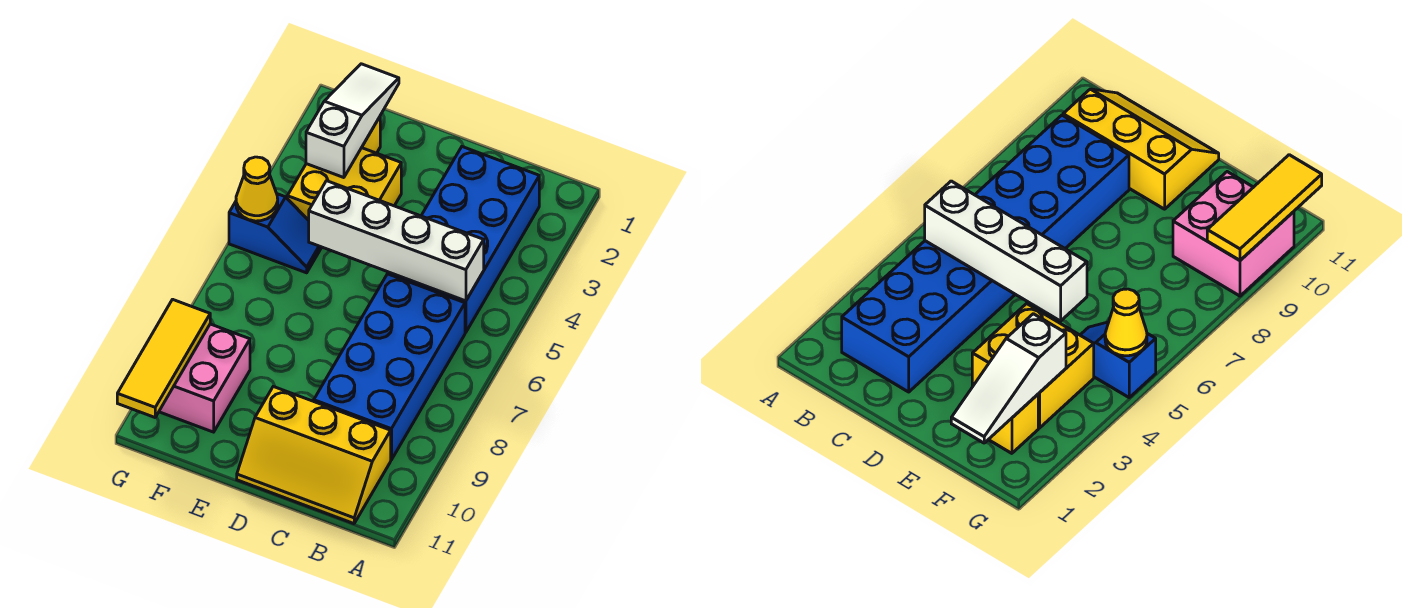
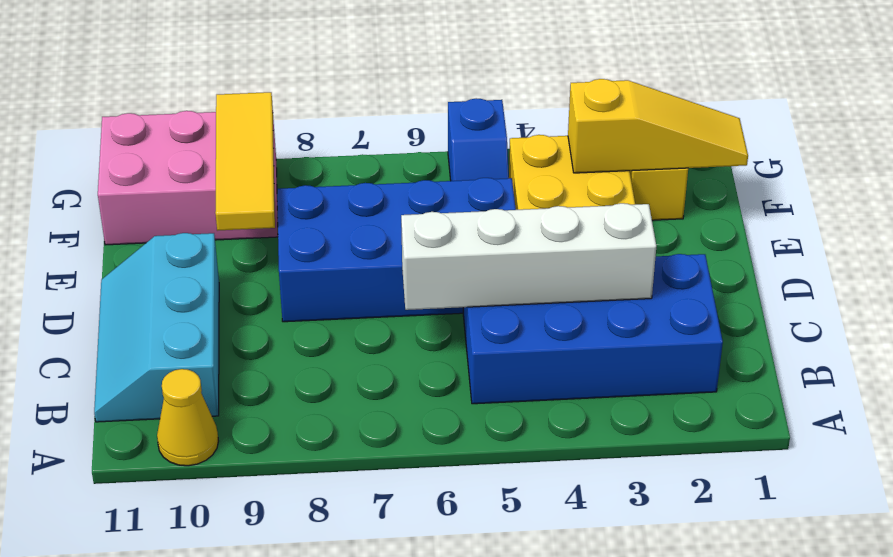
white 1x4 brick [309,181,484,301] -> white 1x4 brick turned to [401,203,656,310]
blue 2x4 brick [314,274,465,460] -> blue 2x4 brick moved to [277,178,516,322]
yellow 2x3 slope [237,387,391,524] -> cyan 2x3 slope [94,233,219,422]
white 1x3 slope [306,64,399,178] -> yellow 1x3 slope [568,79,748,173]
pink 2x2 brick [159,324,250,432] -> pink 2x3 brick [98,111,278,245]
yellow 1x1 cone [236,157,278,221] -> yellow 1x1 cone moved to [157,369,218,466]
yellow 1x3 tile [117,299,210,417] -> yellow 1x3 tile turned to [215,92,275,231]

